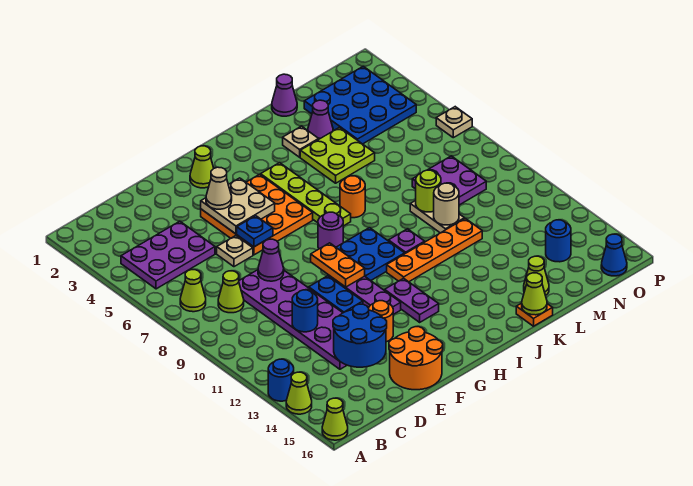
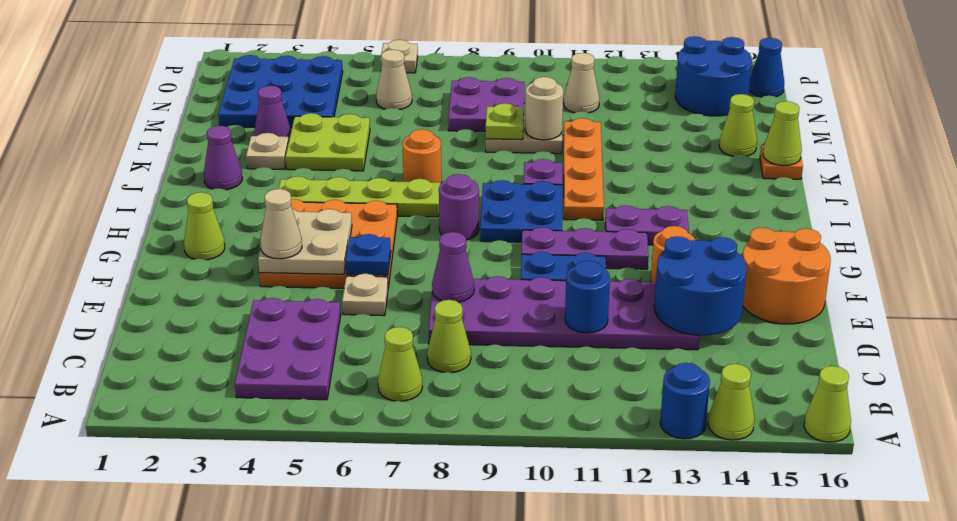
orange 1x2 plate [311,243,365,287] -> none
purple 1x1 cone [272,74,297,116] -> purple 1x1 cone moved to [204,126,242,190]
lime 1x1 round brick [416,170,441,212] -> lime 1x1 plate [486,103,524,140]
none -> tan 1x1 cone [376,50,412,110]
none -> tan 1x1 cone [563,53,599,113]
blue 1x1 round brick [546,220,571,262] -> blue 2x2 round brick [675,36,752,116]

